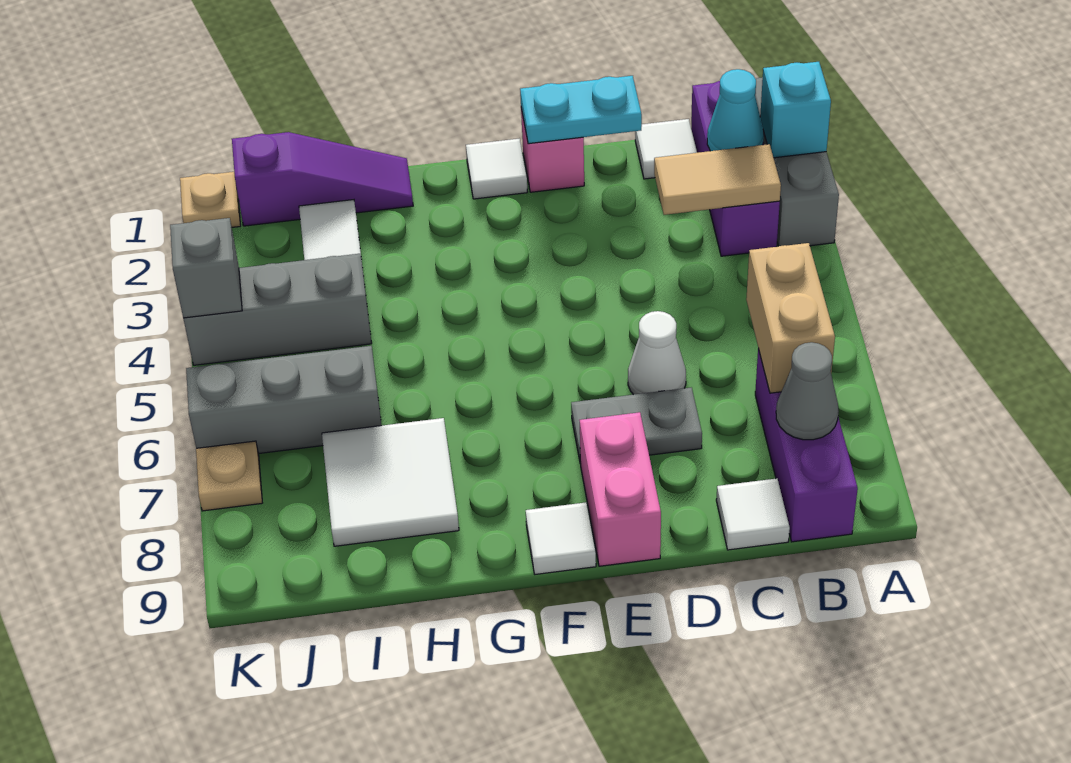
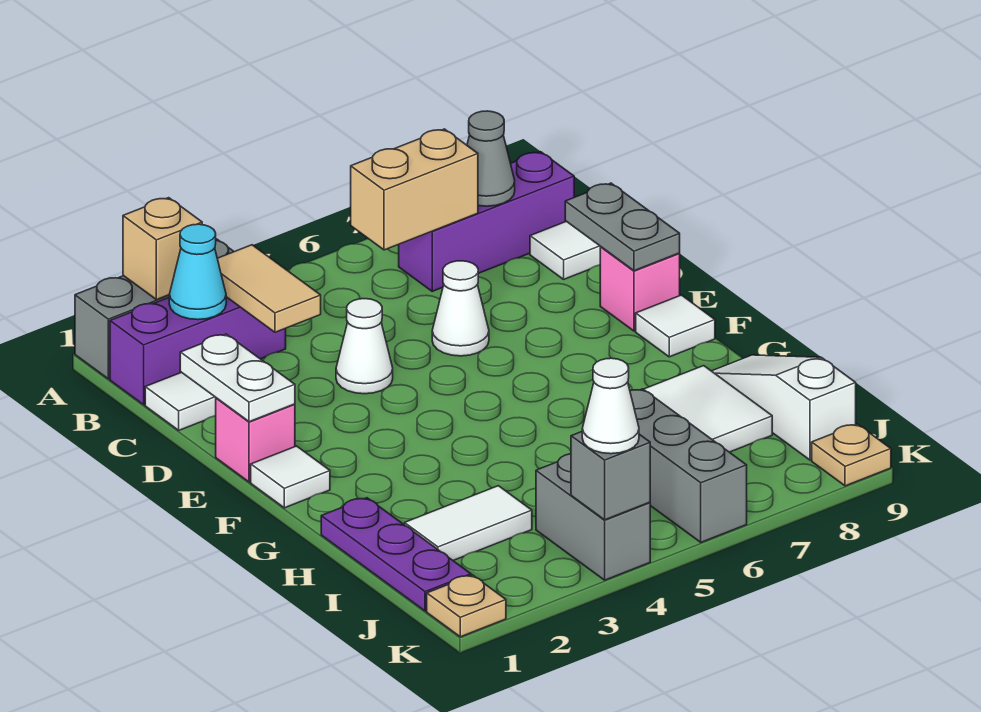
cyan 1x1 brick [760,62,831,158] -> tan 1x1 brick [123,198,202,300]
cyan 1x2 plate [520,76,642,144] -> white 1x2 plate [180,334,295,422]
none -> white 1x1 cone [336,299,393,394]
grey 1x2 plate [571,388,702,464] -> grey 1x2 plate moved to [565,183,680,271]
pink 1x2 brick [580,412,661,566] -> pink 1x1 brick [600,247,680,331]
purple 1x3 slope [232,132,413,226] -> purple 1x3 plate [321,498,471,611]
none -> white 1x3 slope [712,355,856,460]
grey 1x3 brick [183,254,372,365] -> grey 1x2 brick [536,454,650,580]
none -> white 1x1 cone [582,358,639,454]
tan 1x1 plate [196,441,262,511] -> tan 1x1 plate moved to [812,424,891,486]

